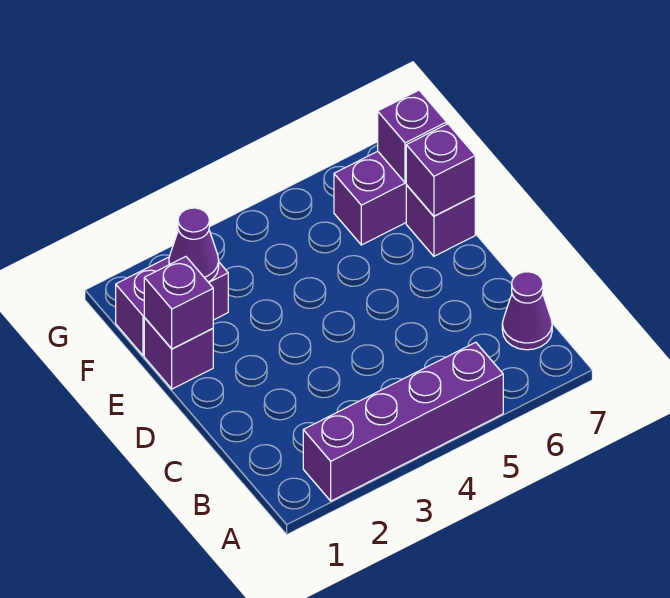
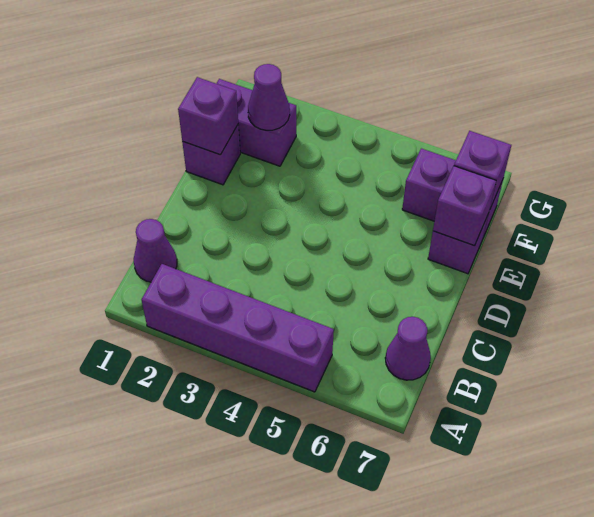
none -> purple 1x1 cone [134,219,177,282]

